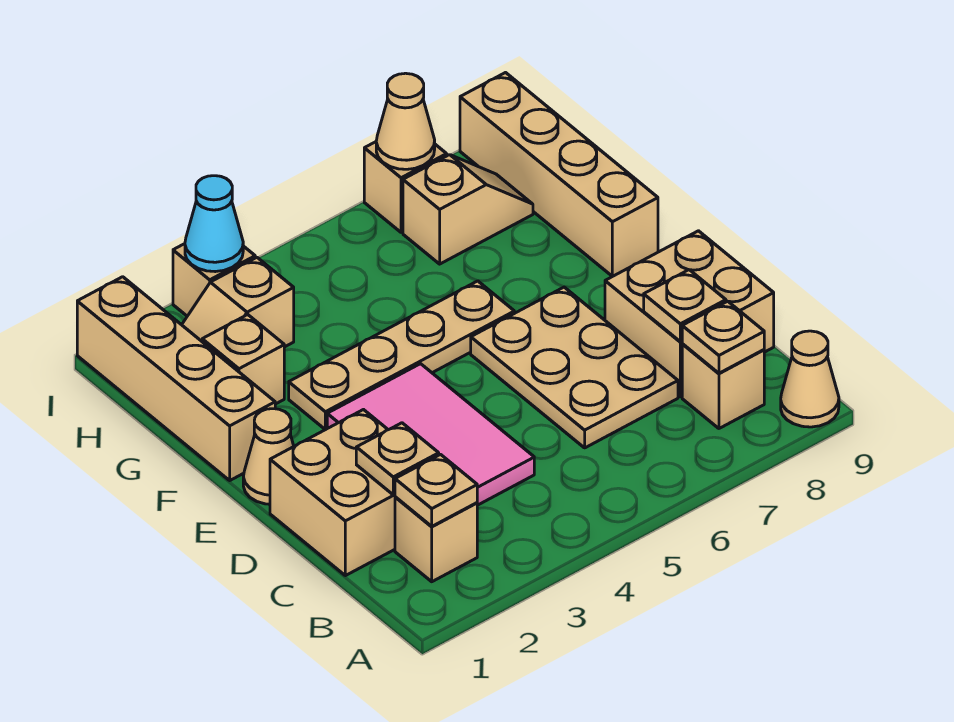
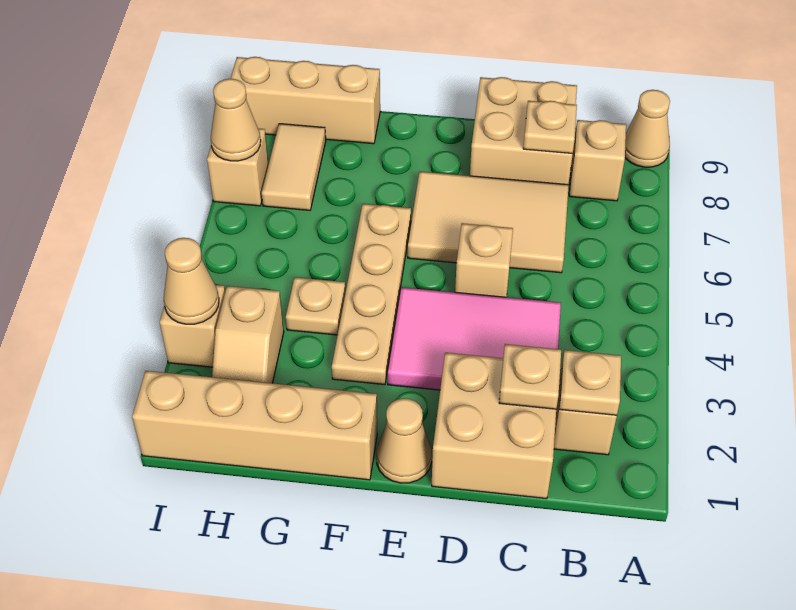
tan 1x1 plate [682,301,764,373] -> tan 1x1 plate moved to [286,277,346,335]
tan 2x3 plate [471,287,678,448] -> tan 2x3 tile [408,172,569,273]
tan 1x4 brick [460,73,658,276] -> tan 1x3 brick [230,57,380,144]
tan 1x1 brick [202,315,284,404] -> tan 1x1 brick moved to [455,223,513,297]
tan 1x2 slope [403,155,533,264] -> tan 1x2 tile [262,124,326,210]
cyan 1x1 cone [185,176,243,272] -> tan 1x1 cone [164,238,219,324]

